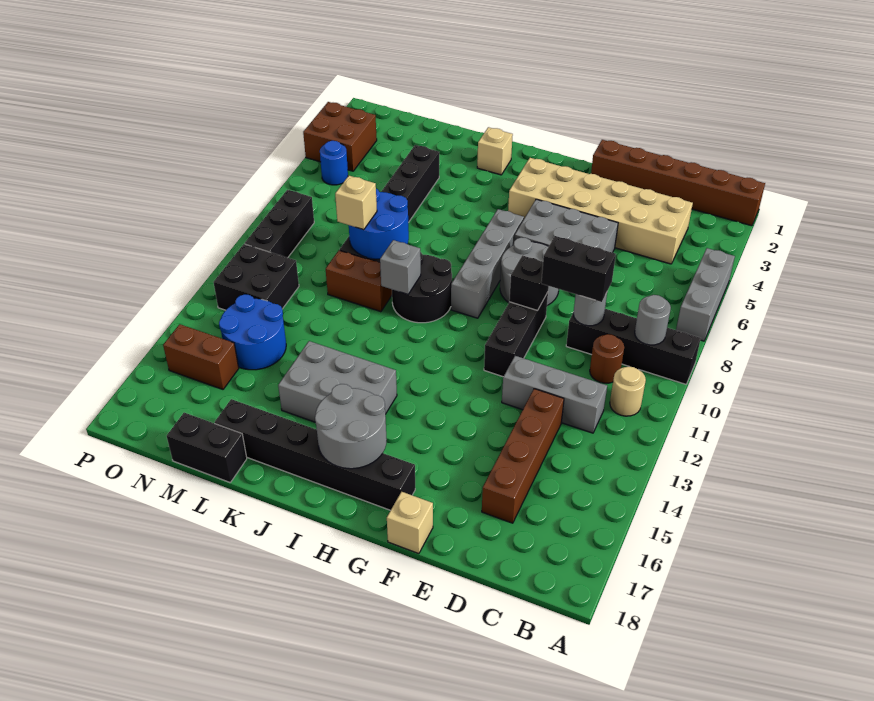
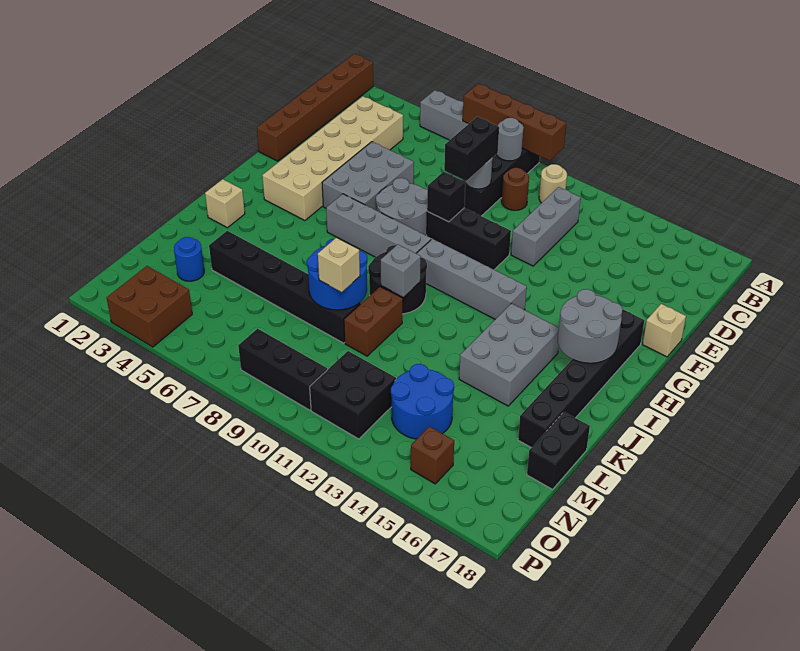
brown 1x4 brick [482,389,564,523] -> brown 1x4 brick moved to [463,84,566,161]
none -> grey 1x4 brick [416,239,527,319]
brown 1x2 brick [163,324,239,389] -> brown 1x1 brick [411,426,454,484]
blue 1x1 round brick [320,141,348,185] -> blue 1x1 round brick moved to [174,237,204,281]

